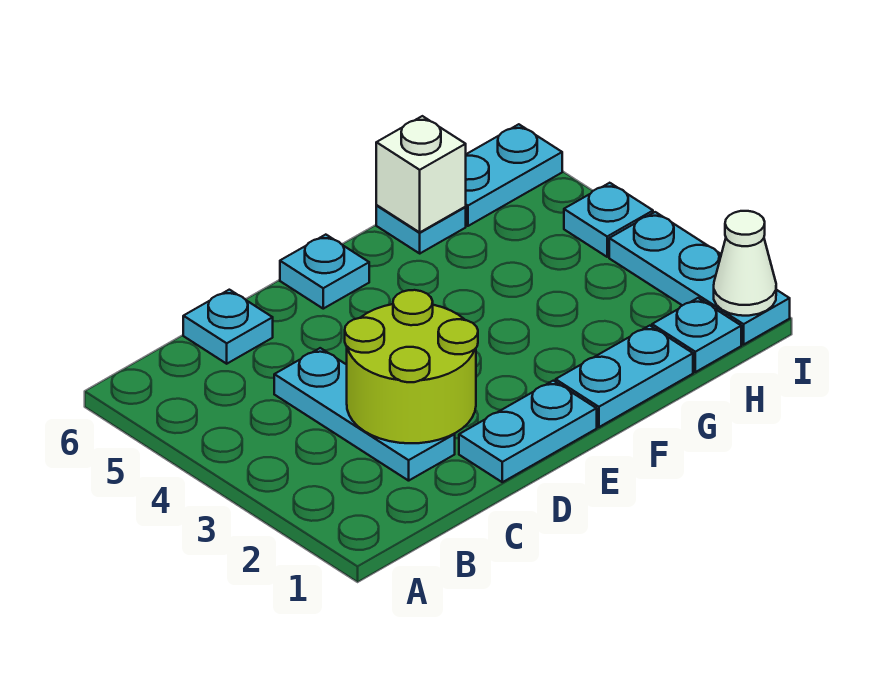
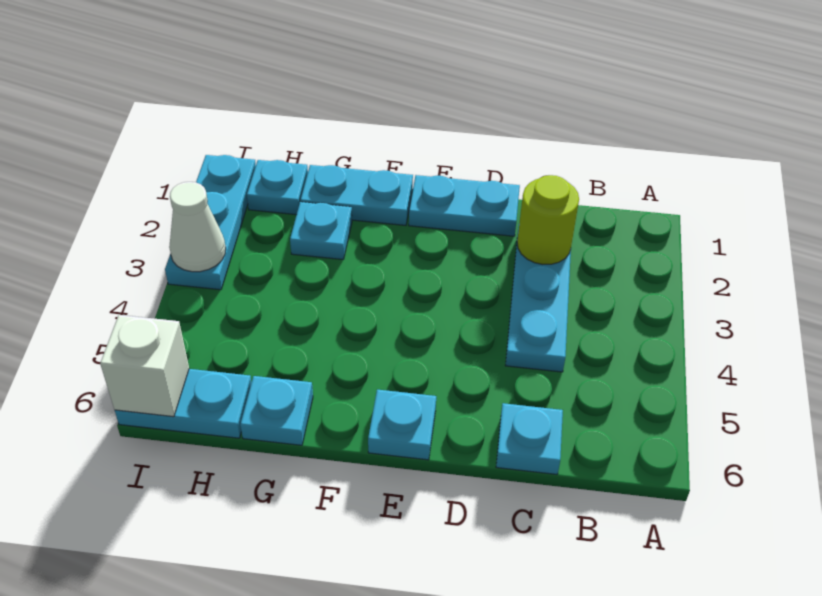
lime 2x2 round brick [345,290,478,443] -> lime 1x1 round brick [517,175,579,264]
white 1x1 brick [376,116,466,232] -> white 1x1 brick moved to [100,315,189,417]
white 1x1 cone [714,211,776,316] -> white 1x1 cone moved to [169,182,226,272]
cyan 1x1 plate [564,183,653,257] -> cyan 1x1 plate moved to [290,202,352,260]

